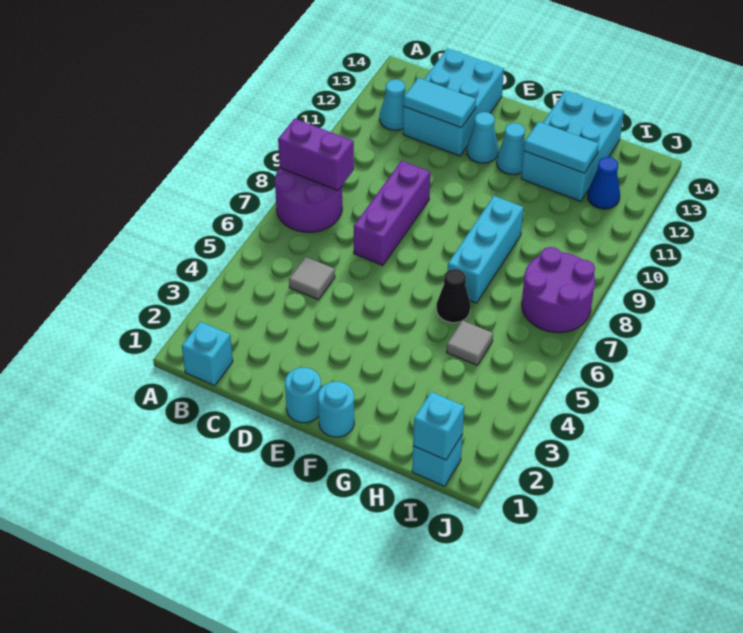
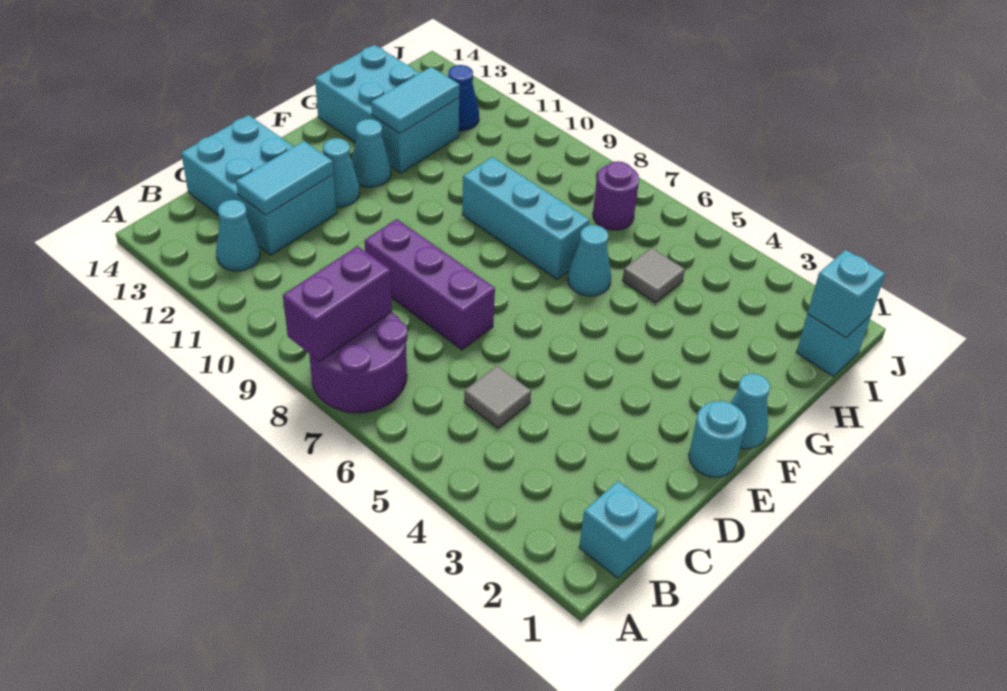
cyan 1x1 round brick [318,382,354,437] -> cyan 1x1 cone [730,374,770,449]
black 1x1 cone [437,269,470,323] -> cyan 1x1 cone [568,225,611,296]
purple 2x2 round brick [522,247,595,333] -> purple 1x1 round brick [593,161,639,230]

